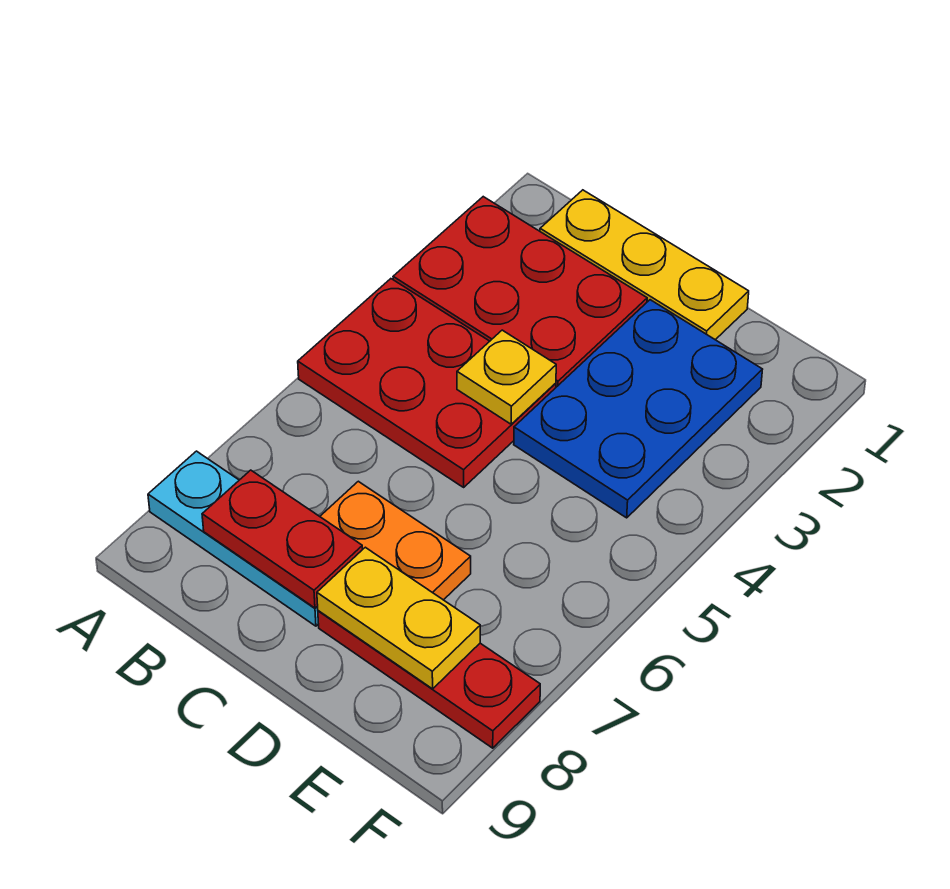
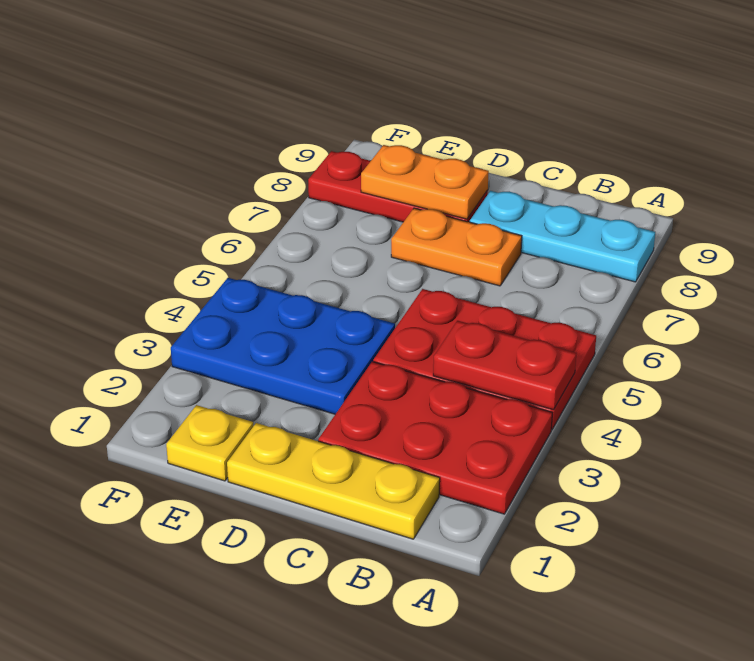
red 1x2 plate [202,470,363,608] -> red 1x2 plate moved to [433,321,576,410]
yellow 1x1 plate [457,330,556,424] -> yellow 1x1 plate moved to [166,405,253,481]
blue 2x3 plate [514,300,763,518] -> blue 2x3 plate turned to [171,278,395,414]
yellow 1x2 plate [317,547,480,689] -> orange 1x2 plate [361,145,489,219]

